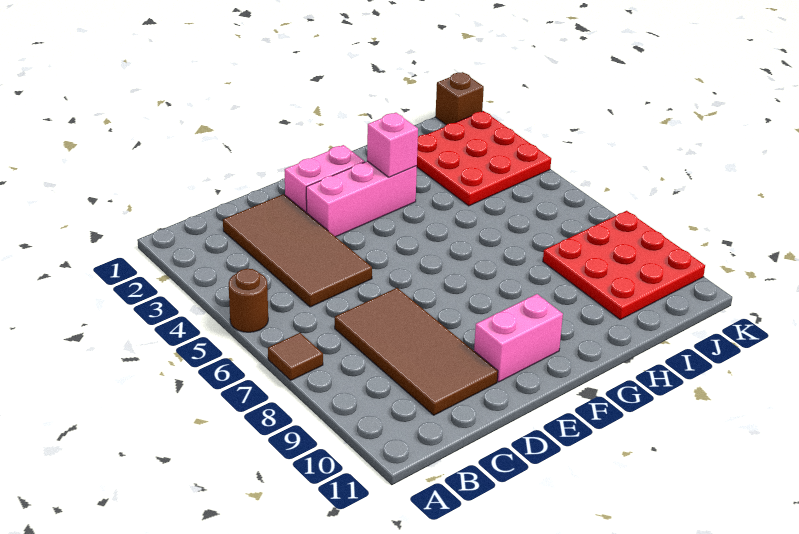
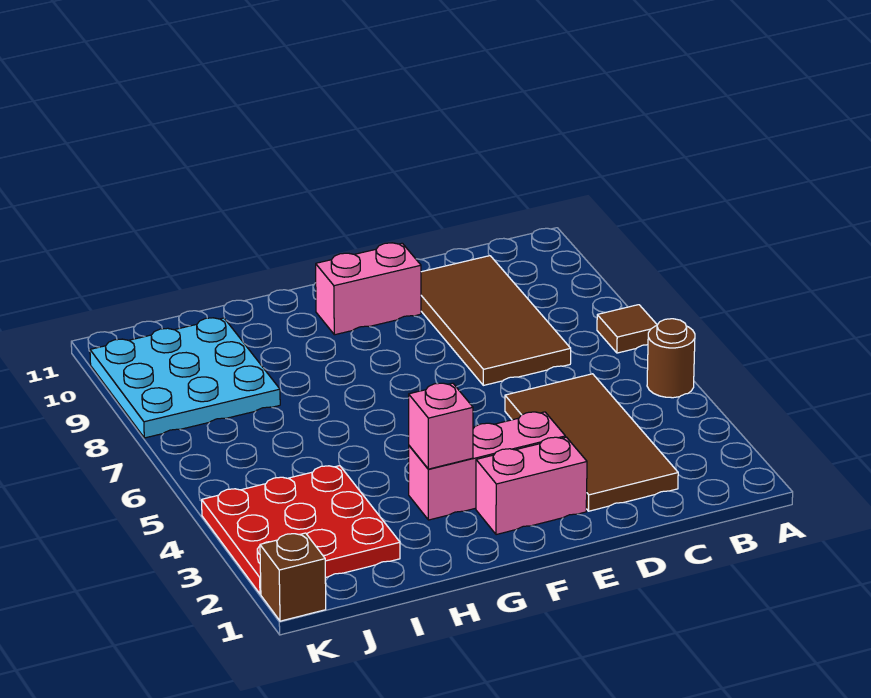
red 3x3 plate [543,211,705,319] -> cyan 3x3 plate [90,318,280,438]

